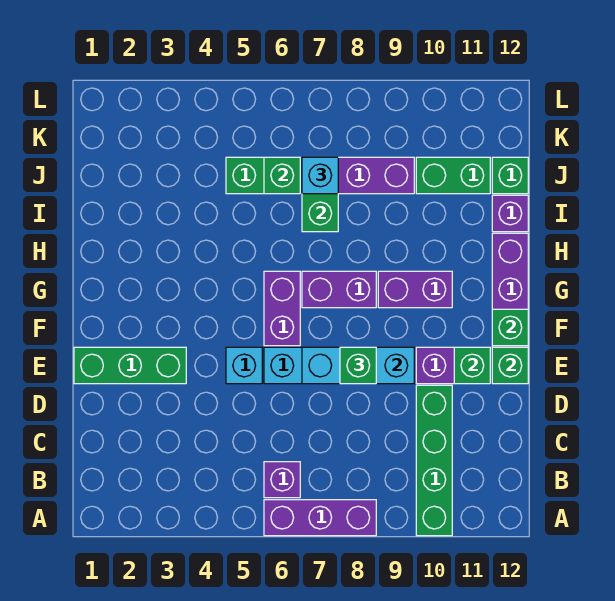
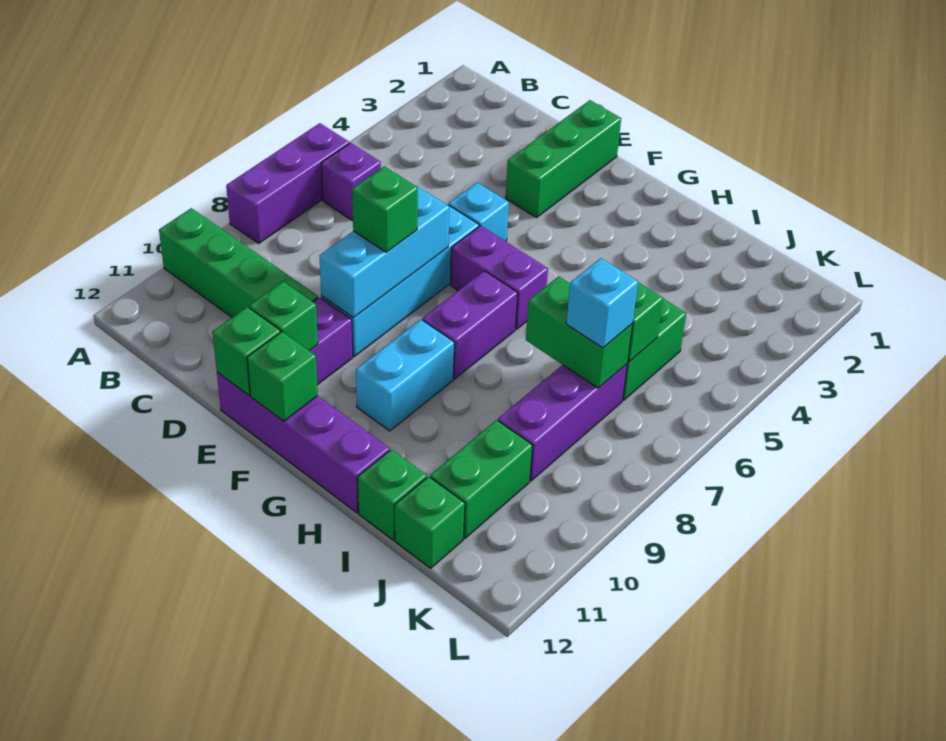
purple 1x2 brick [378,271,452,308] -> cyan 1x2 brick [356,320,455,431]
purple 1x1 brick [492,195,528,232] -> green 1x1 brick [358,450,427,540]

